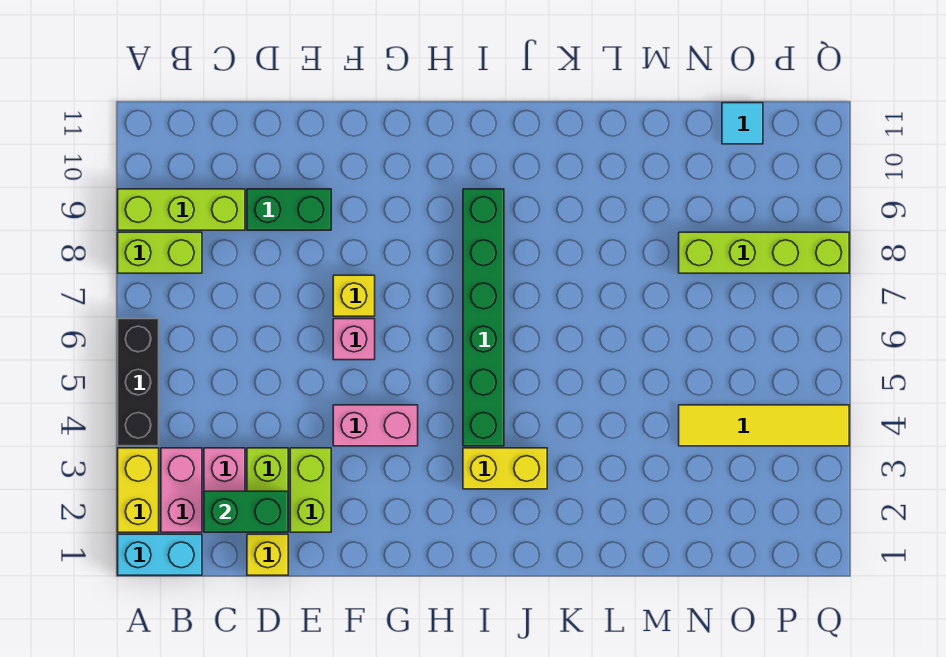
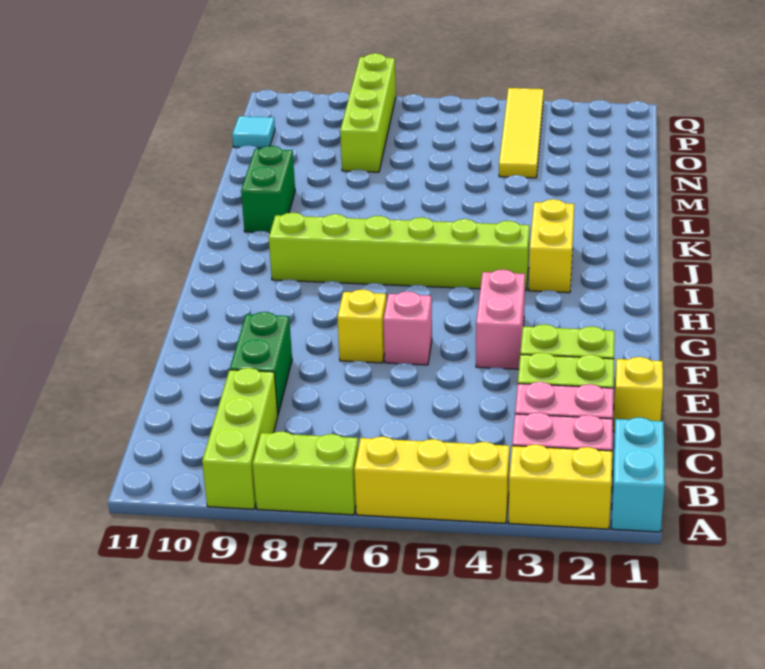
black 1x3 brick [118,319,159,446] -> yellow 1x3 brick [354,437,510,523]
lime 1x2 brick [118,232,202,273] -> lime 1x2 brick turned to [253,431,358,515]
green 1x2 brick [204,491,288,532] -> green 1x2 brick moved to [241,146,295,233]
green 1x6 brick [463,189,504,446] -> lime 1x6 brick [269,212,530,291]

